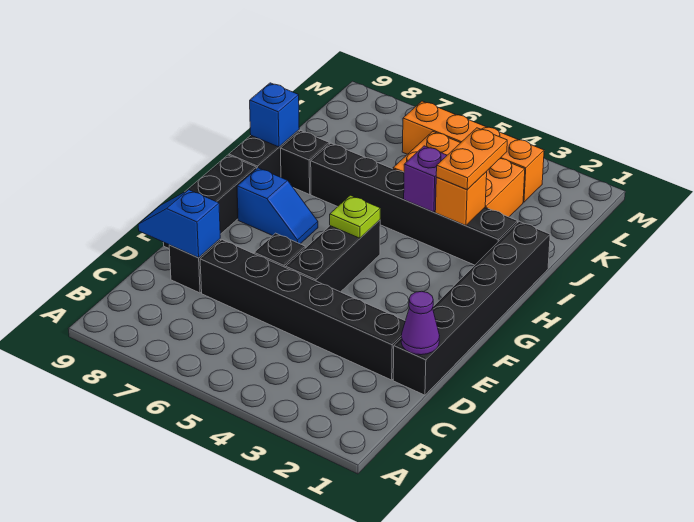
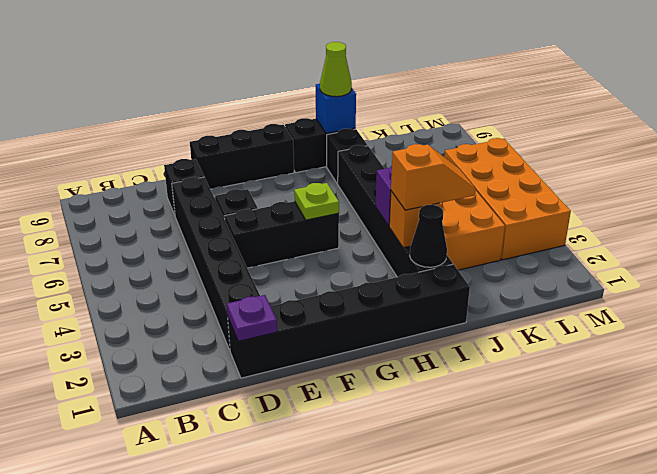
purple 1x1 cone [401,291,440,355] -> purple 1x1 plate [227,295,277,341]
blue 1x2 slope [138,190,220,258] -> none
blue 1x2 slope [237,168,318,244] -> none
none -> black 1x1 cone [410,205,447,267]
orange 1x2 plate [436,128,507,189] -> orange 1x2 slope [391,144,476,210]
none -> lime 1x1 cone [320,42,352,97]
orange 1x4 brick [402,101,544,202] -> orange 2x4 brick [444,138,571,260]

